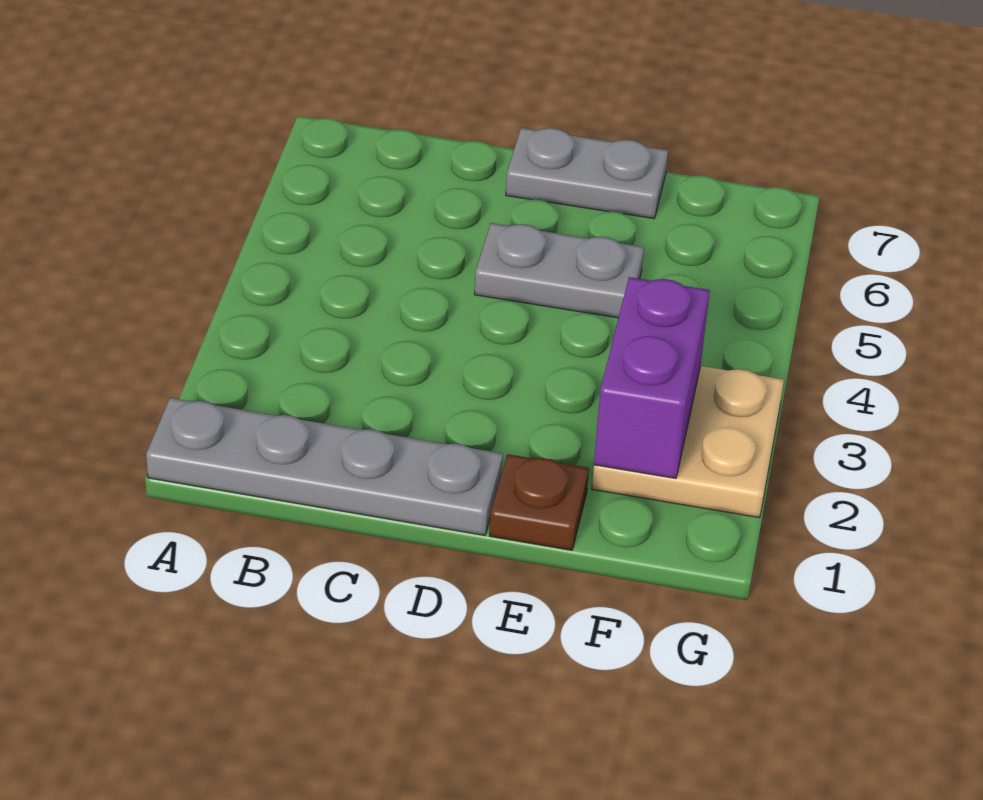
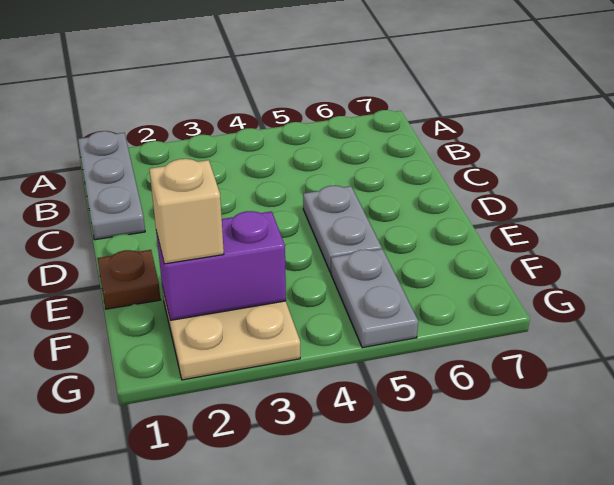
grey 1x4 plate [146,398,503,535] -> grey 1x3 plate [78,131,145,240]
grey 1x2 plate [506,128,668,219] -> grey 1x2 plate moved to [331,249,418,348]
none -> tan 1x1 brick [149,159,224,264]

